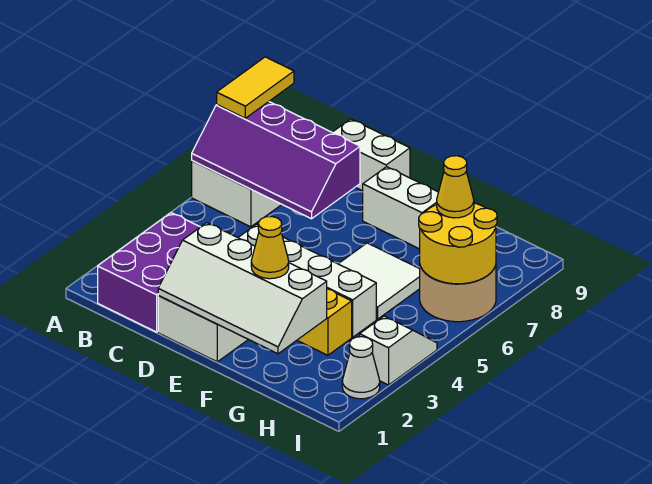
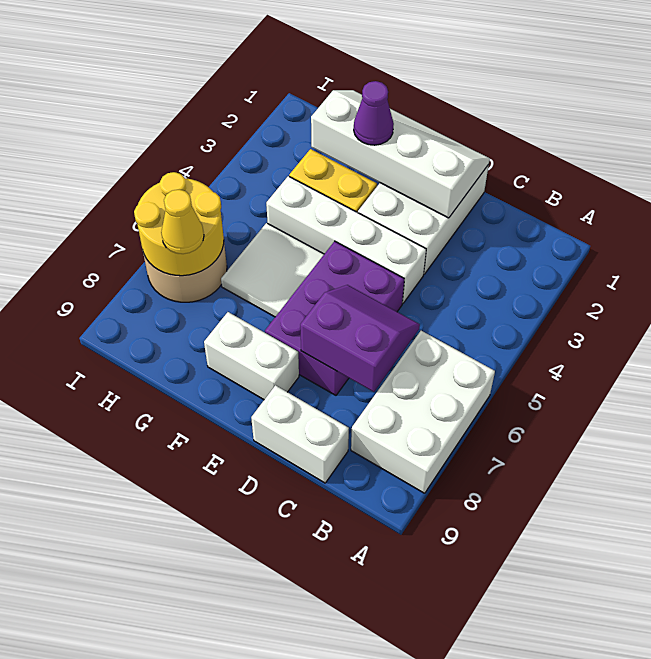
purple 2x4 slope [192,102,360,219] -> purple 2x2 slope [300,285,420,392]
yellow 1x2 tile [217,57,294,118] -> none
purple 2x3 brick [98,213,200,332] -> purple 2x3 brick moved to [265,241,404,395]
yellow 1x1 cone [251,217,289,279] -> purple 1x1 cone [354,81,394,145]
white 1x1 cone [342,337,380,399] -> none
white 1x2 slope [360,316,437,385] -> none

